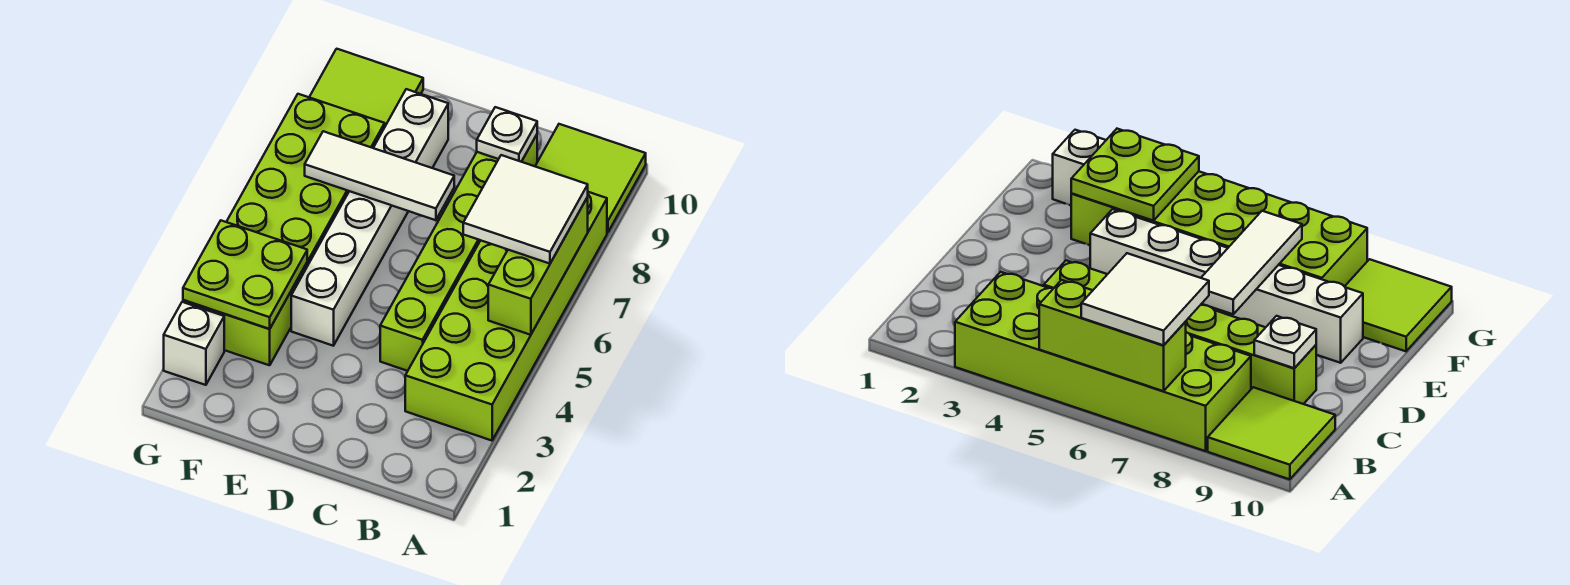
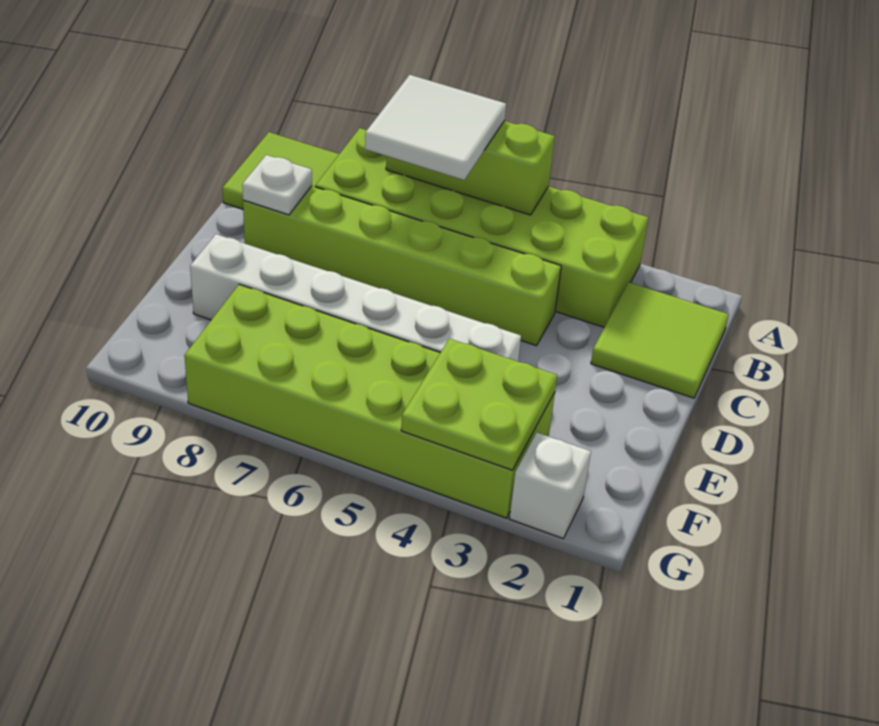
white 1x3 tile [305,131,454,220] -> none
lime 2x2 tile [309,49,423,126] -> lime 2x2 tile moved to [591,282,729,398]

